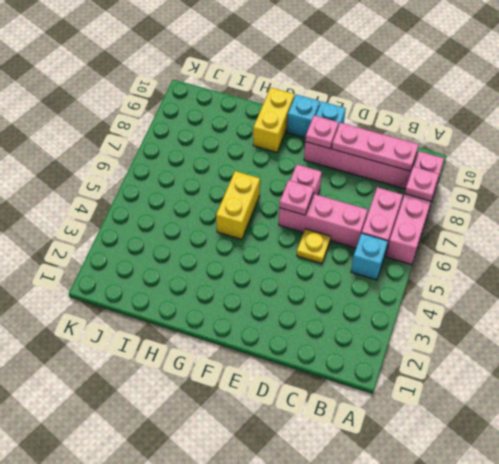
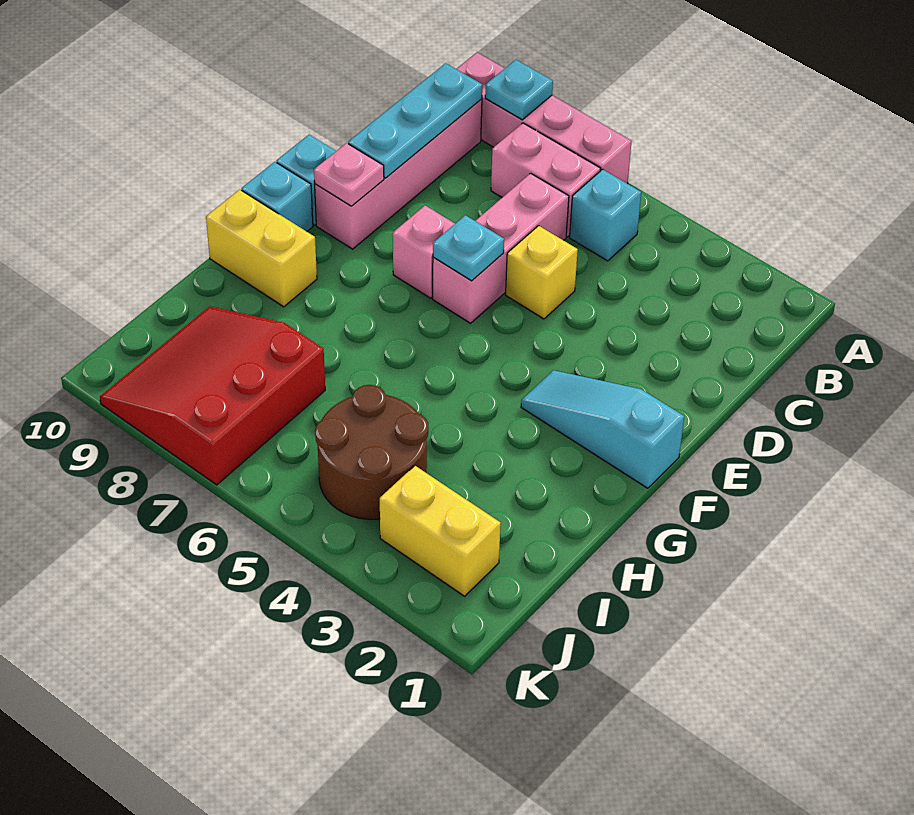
pink 1x1 plate [405,167,439,201] -> cyan 1x1 plate [485,60,553,120]
pink 1x3 plate [332,123,419,171] -> cyan 1x3 plate [348,63,482,178]
yellow 1x1 plate [297,229,331,264] -> yellow 1x1 brick [506,226,578,319]
pink 1x1 plate [279,180,314,215] -> cyan 1x1 plate [433,215,504,281]
none -> cyan 1x3 slope [521,370,684,488]
yellow 1x2 brick [216,171,260,240] -> yellow 1x2 brick moved to [380,466,501,596]
none -> brown 2x2 round brick [315,385,428,519]
none -> red 3x3 slope [100,306,325,485]

